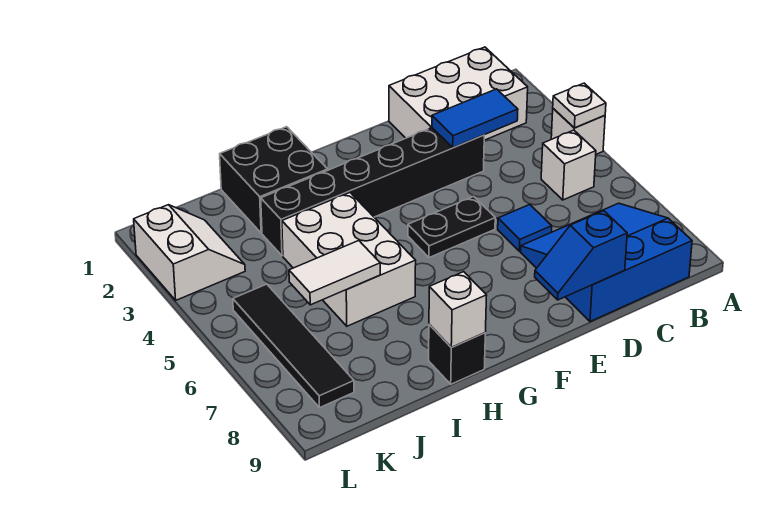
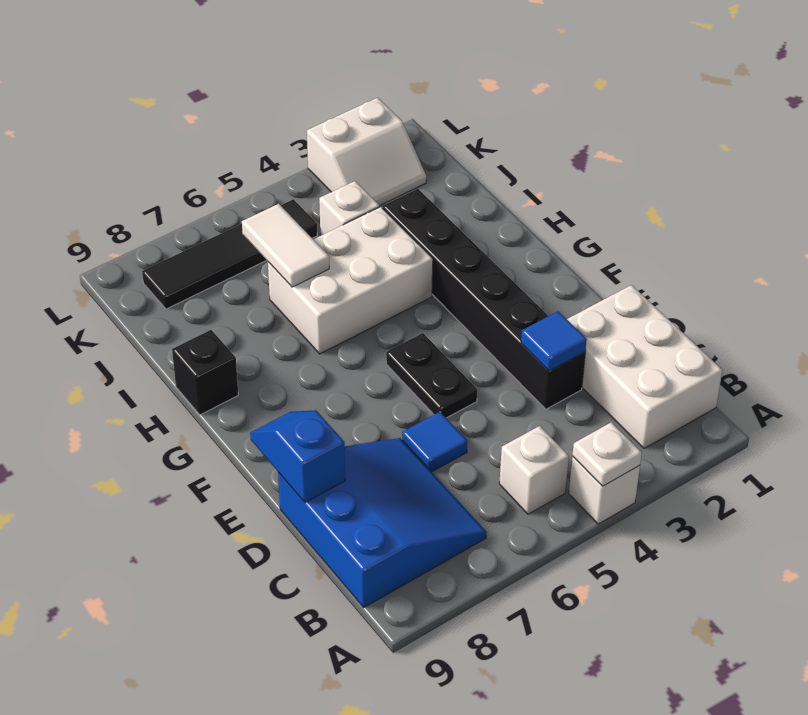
blue 1x2 tile [432,89,518,148] -> blue 1x1 tile [521,311,587,371]
black 2x2 brick [220,127,328,233] -> none
white 1x1 brick [429,272,487,347] -> white 1x1 brick moved to [319,181,380,236]

